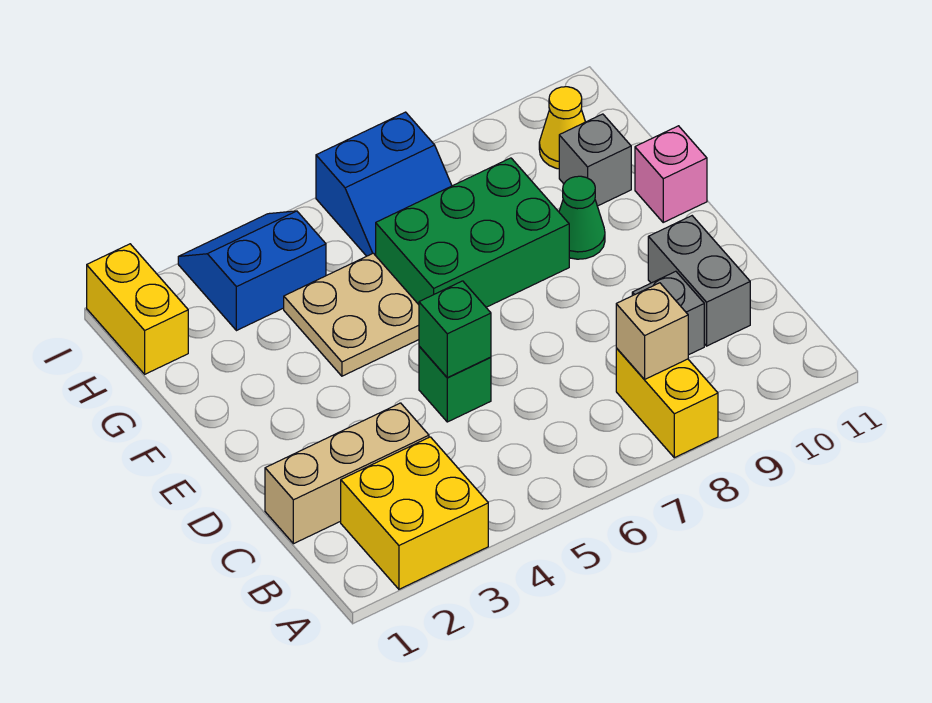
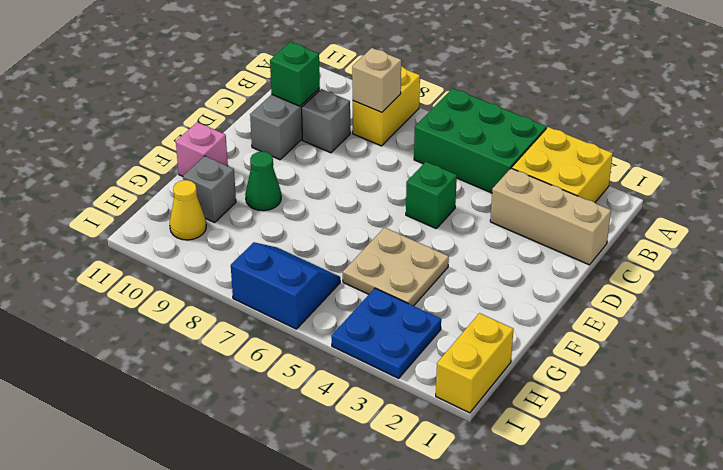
green 1x1 brick [419,281,491,378] -> green 1x1 brick moved to [270,42,320,106]
green 2x3 brick [376,158,569,307] -> green 2x3 brick moved to [414,88,546,193]
blue 2x2 slope [178,211,326,331] -> blue 2x2 plate [331,288,441,378]

